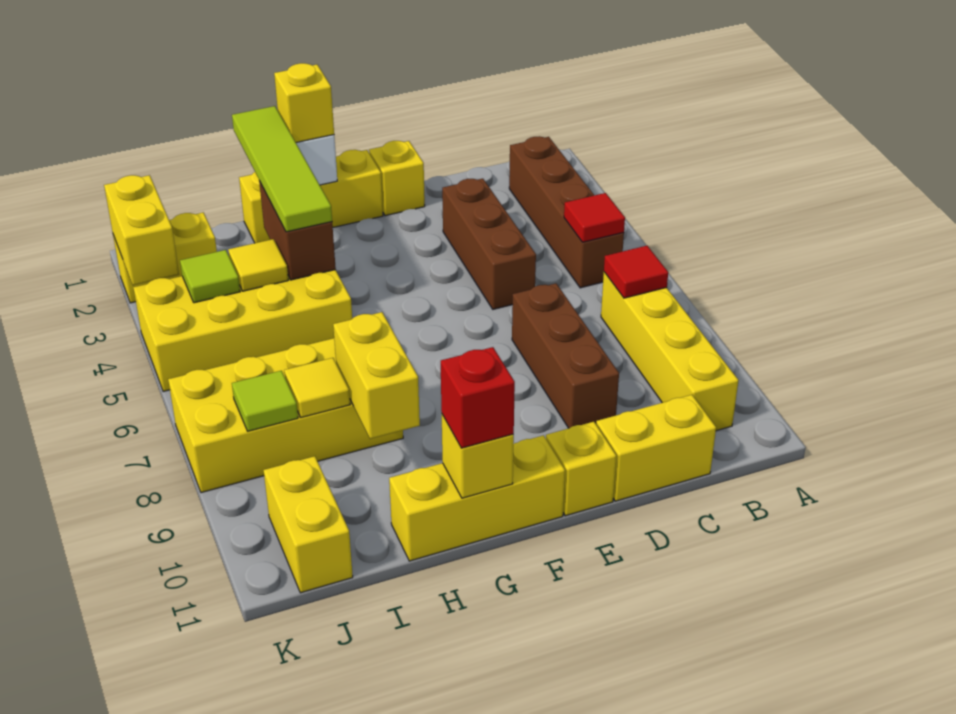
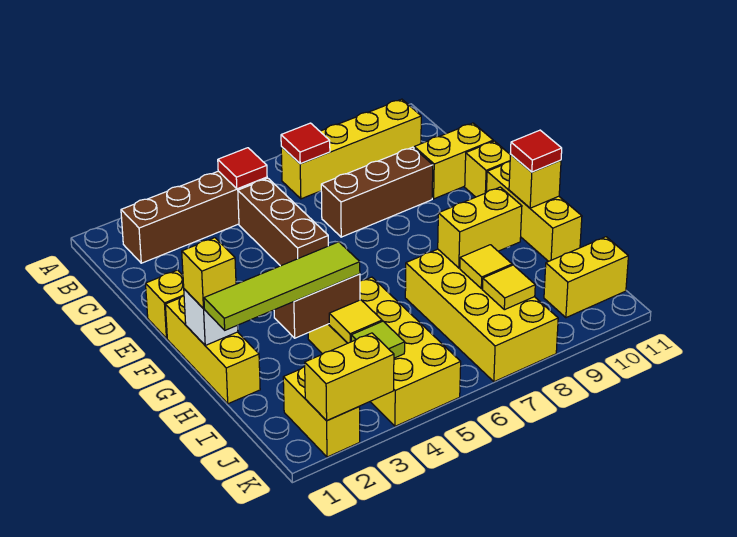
yellow 1x2 brick [596,395,716,501] -> yellow 1x2 brick turned to [414,123,493,199]
brown 1x3 brick [442,179,536,309] -> brown 1x3 brick turned to [238,178,328,266]
red 1x1 brick [441,347,515,448] -> red 1x1 tile [510,130,562,172]
lime 1x1 tile [232,371,298,431] -> yellow 1x1 tile [482,265,535,310]

